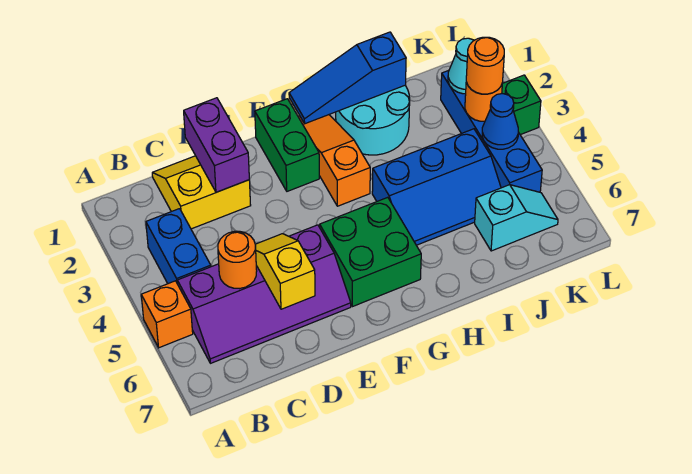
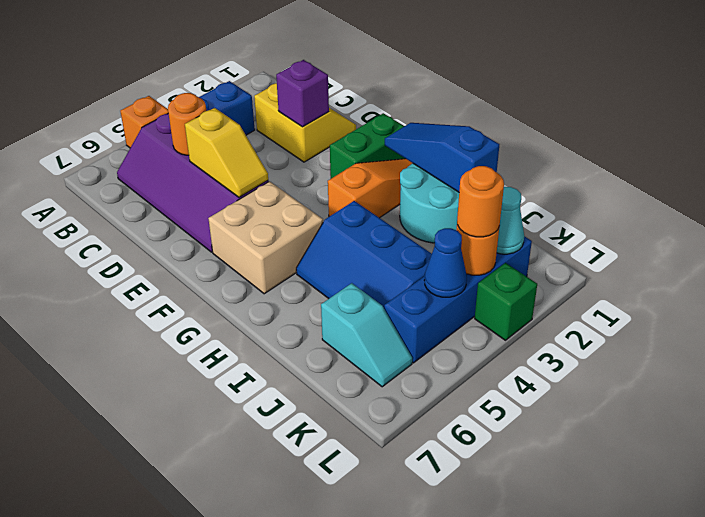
purple 1x2 brick [184,98,249,192] -> purple 1x1 brick [276,60,329,127]
yellow 1x2 slope [255,234,315,309] -> yellow 1x2 slope turned to [185,108,268,197]
green 2x2 brick [320,197,421,307] -> tan 2x2 brick [208,181,323,294]

